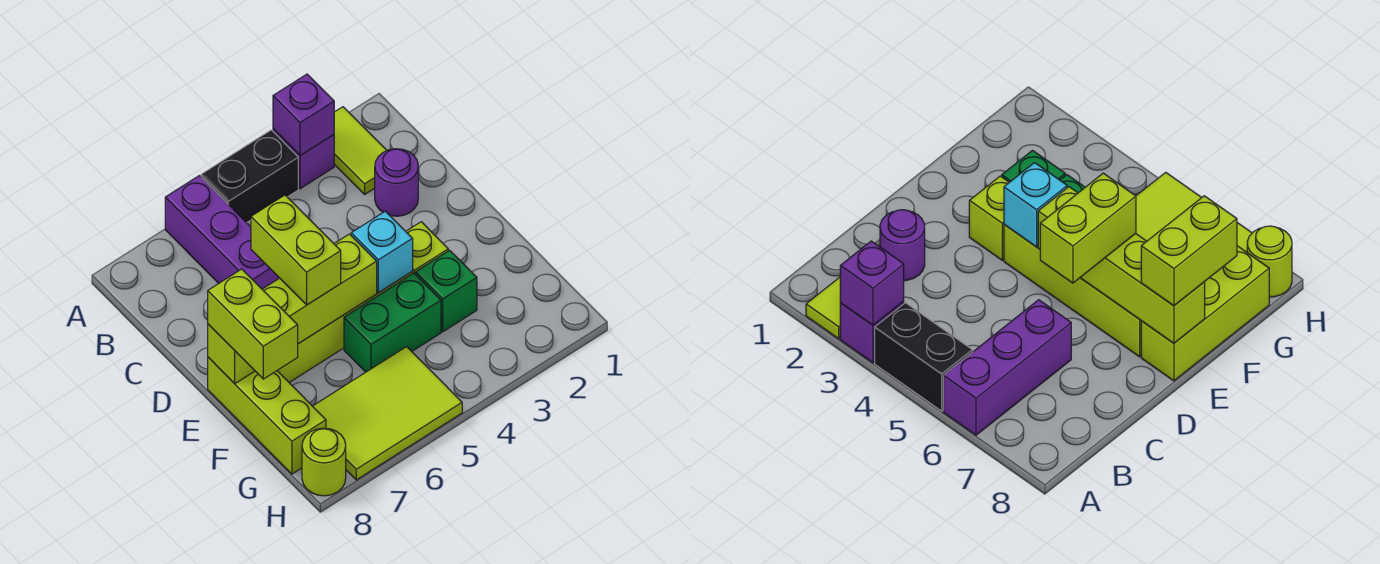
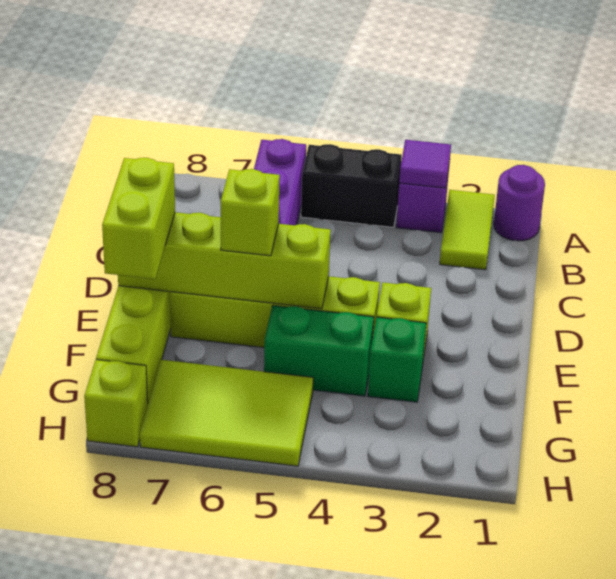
purple 1x1 brick [273,74,334,156] -> purple 1x1 tile [399,140,451,188]
purple 1x1 round brick [375,149,418,216] -> purple 1x1 round brick moved to [494,165,545,241]
lime 1x2 brick [251,195,341,305] -> lime 1x1 brick [221,169,280,256]
cyan 1x1 brick [351,211,413,293] -> none
lime 1x1 round brick [302,428,346,496] -> lime 1x1 brick [84,360,148,447]

